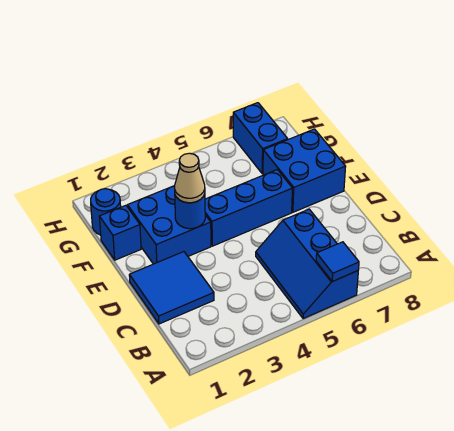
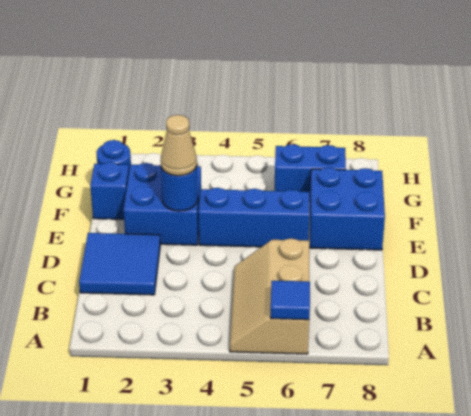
blue 2x3 slope [256,209,358,319] -> tan 2x3 slope [230,238,309,354]
blue 1x2 brick [233,103,288,174] -> blue 1x2 brick turned to [274,144,346,201]

